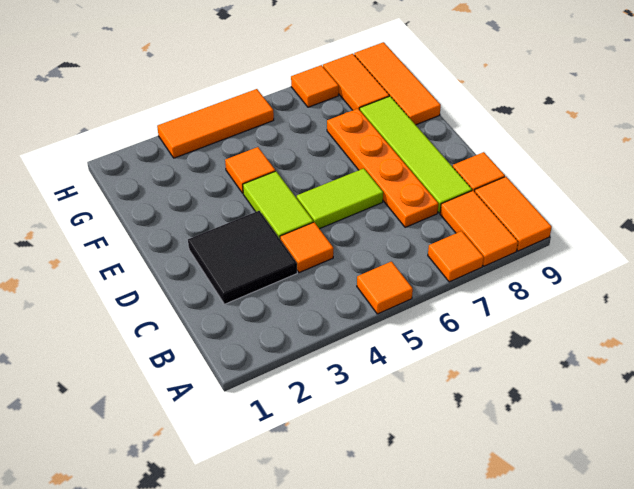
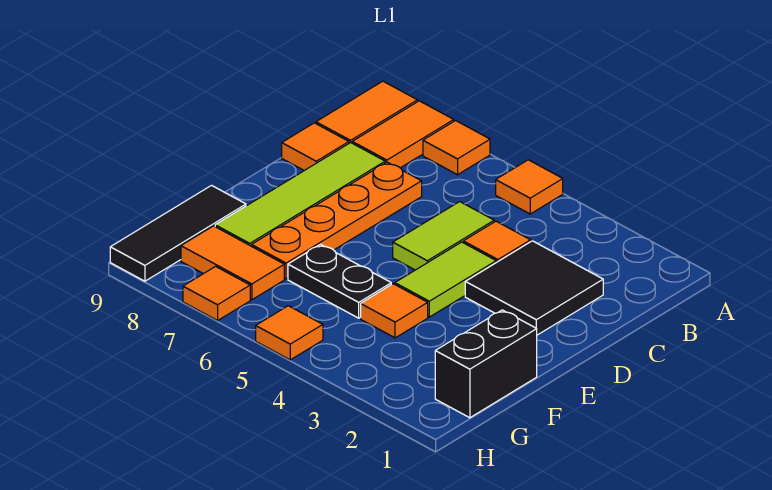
lime 1x2 tile [297,168,383,229] -> lime 1x2 tile turned to [393,202,494,270]
none -> black 1x2 brick [435,310,537,418]
none -> black 1x2 plate [288,244,391,318]
orange 1x3 tile [354,42,441,125] -> black 1x3 tile [110,185,246,281]
orange 1x2 tile [323,54,389,110] -> orange 1x2 tile turned to [181,226,284,300]
orange 1x3 tile [157,89,274,158] -> orange 1x1 tile [256,306,323,360]

